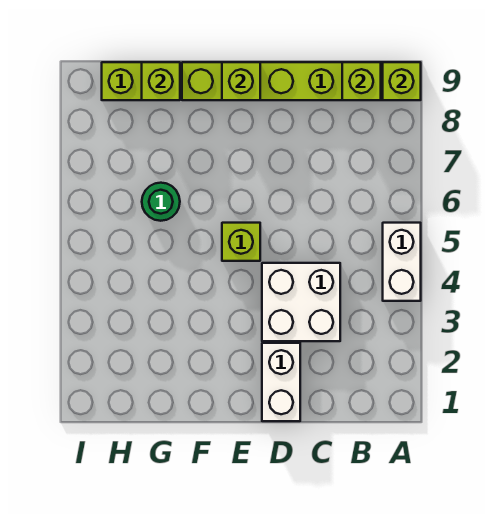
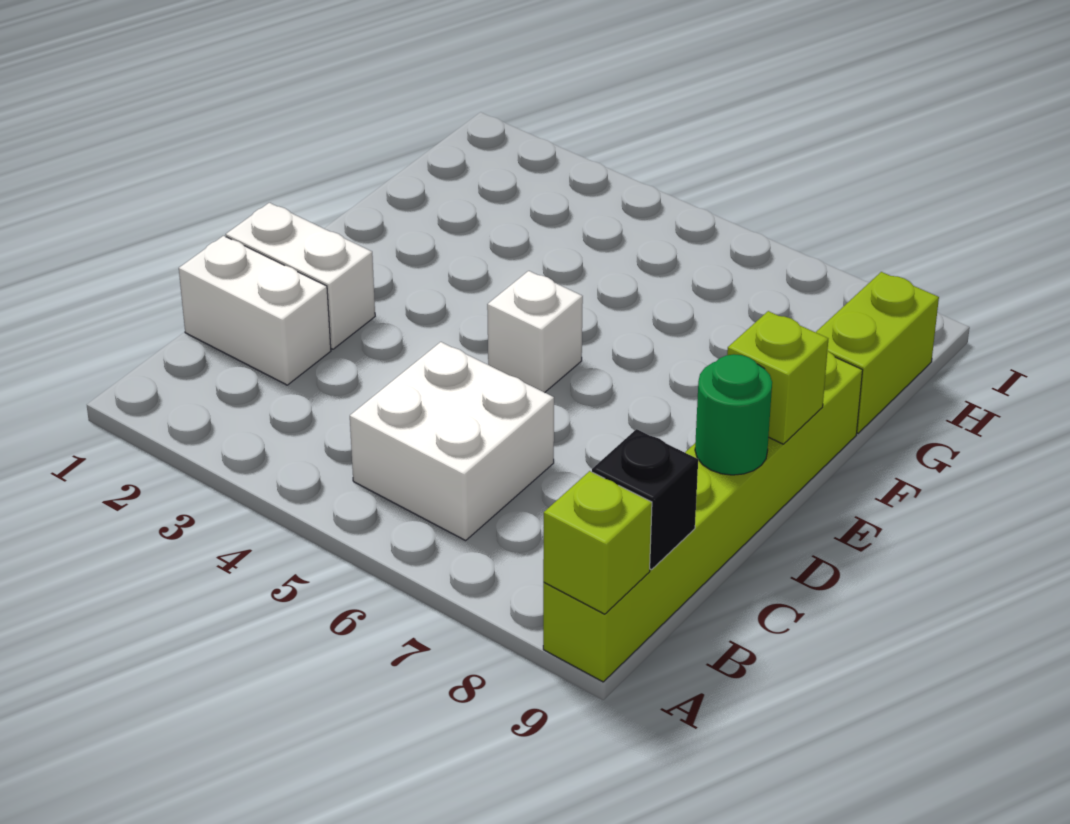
white 1x2 brick [383,223,421,301] -> white 1x2 brick moved to [179,236,331,385]
lime 1x1 brick [342,62,381,100] -> black 1x1 brick [592,429,698,570]
white 2x2 brick [262,263,340,341] -> white 2x2 brick moved to [350,342,554,540]
lime 1x1 brick [222,223,260,261] -> white 1x1 brick [487,271,583,393]
green 1x1 round brick [142,183,180,221] -> green 1x1 round brick moved to [695,354,772,475]
lime 1x1 brick [142,62,180,100] -> none

